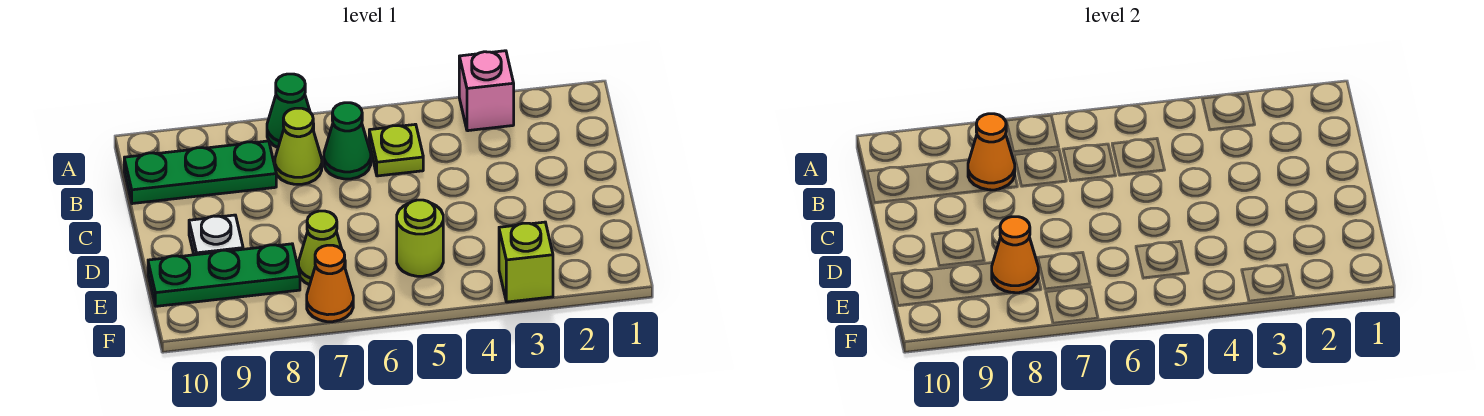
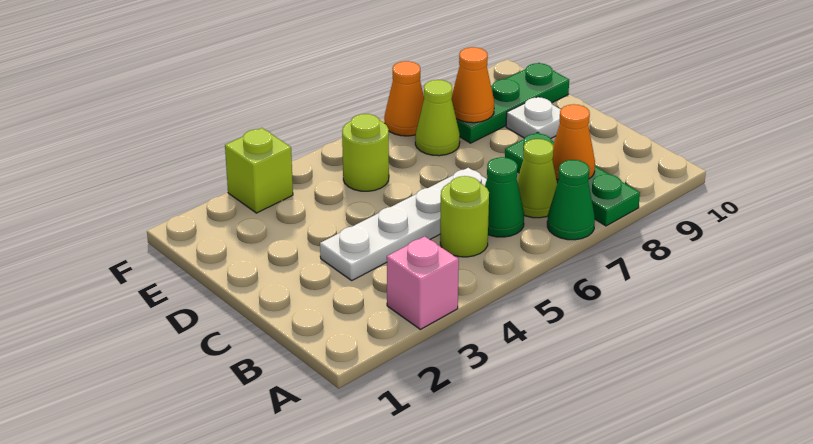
lime 1x1 plate [369,124,423,176] -> lime 1x1 round brick [440,176,489,257]
green 1x3 plate [124,141,276,204] -> green 1x3 plate turned to [505,132,640,226]
none -> white 1x4 plate [320,168,487,280]

